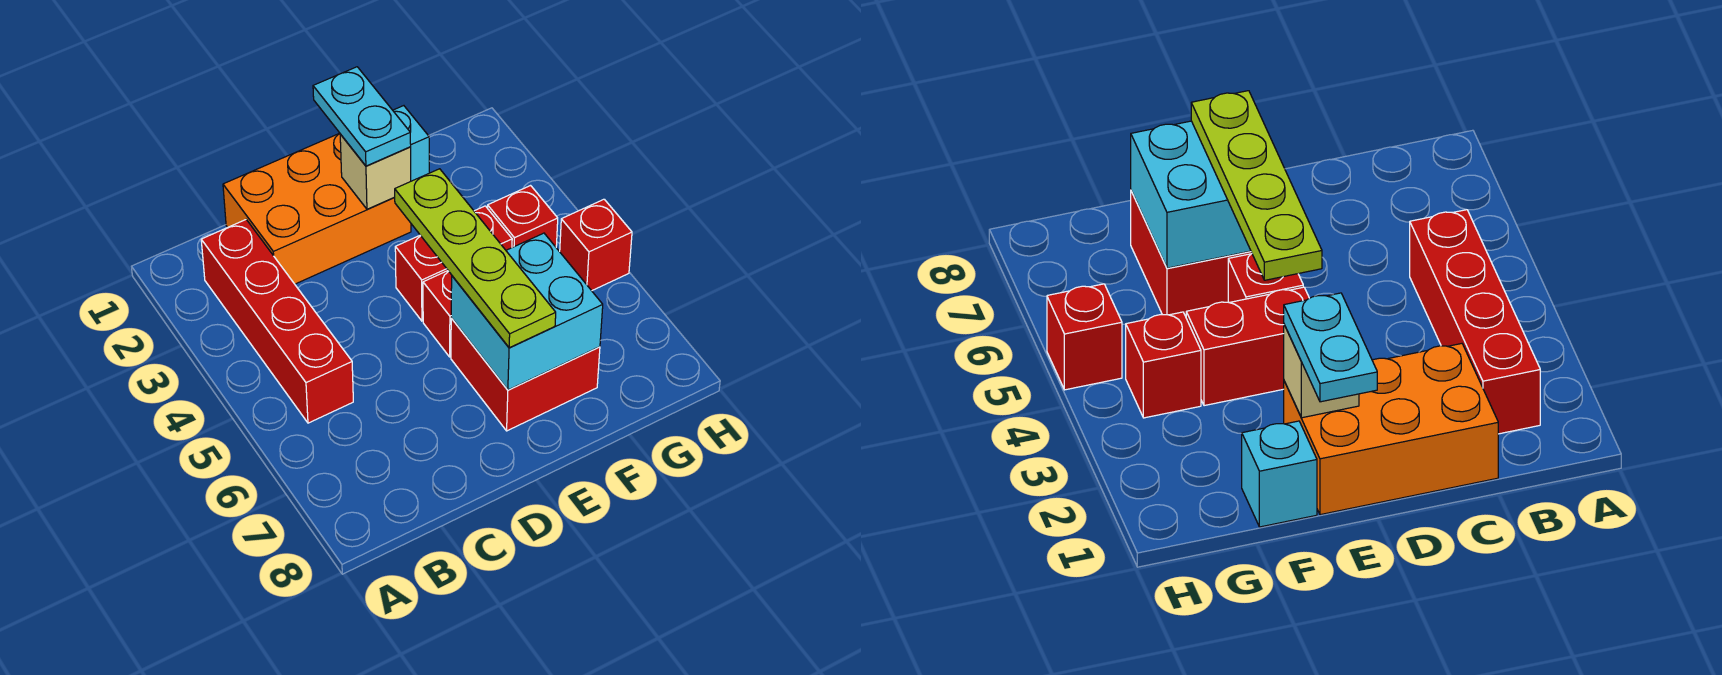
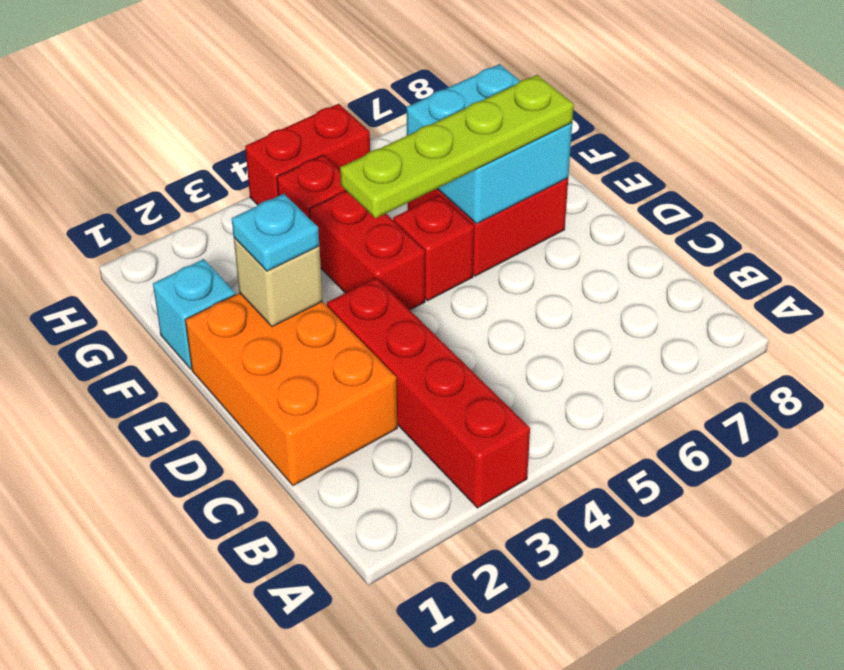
red 1x4 brick [201,220,353,423] -> red 1x4 brick turned to [327,278,530,508]
cyan 1x2 plate [313,67,411,166] -> cyan 1x1 plate [232,194,319,271]
red 1x1 brick [560,199,632,291] -> red 1x2 brick [245,104,370,205]

